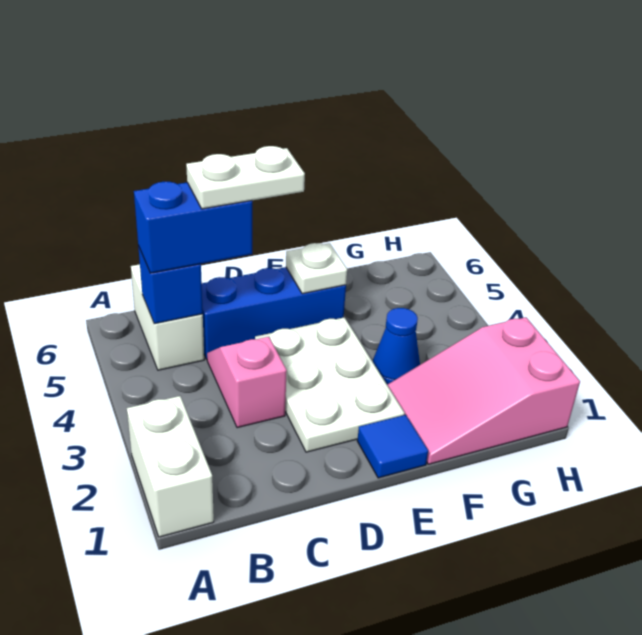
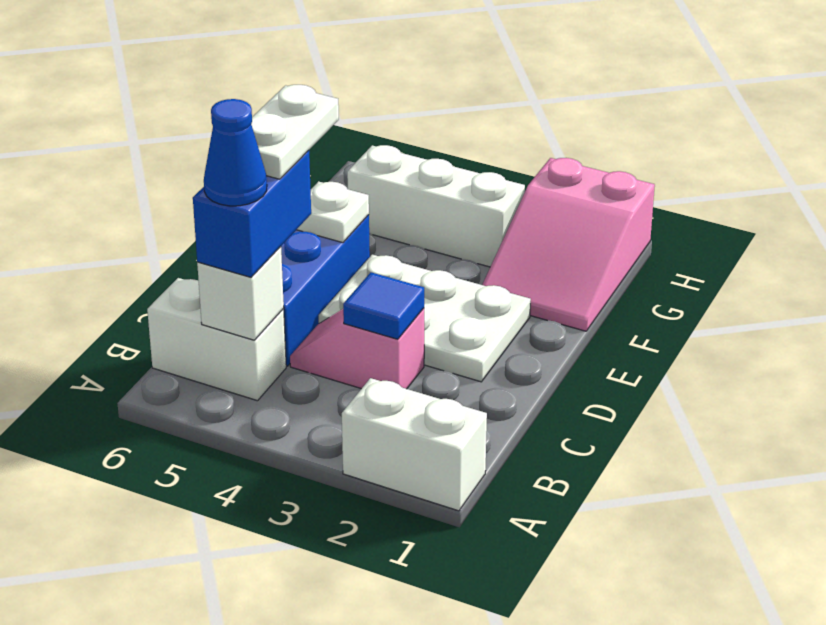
blue 1x1 brick [138,246,203,324] -> white 1x1 brick [197,247,284,340]
blue 1x1 tile [357,415,428,478] -> blue 1x1 tile moved to [343,272,424,339]
blue 1x1 cone [373,308,420,384] -> blue 1x1 cone moved to [204,99,267,206]
none -> white 1x3 brick [347,145,525,267]

